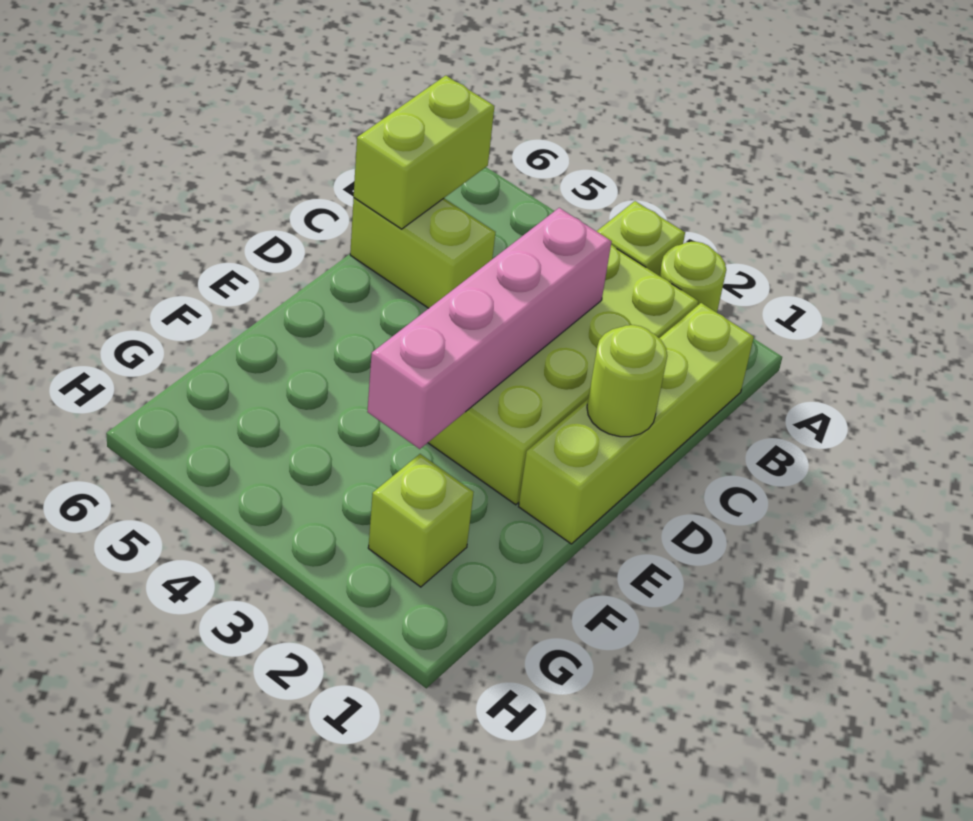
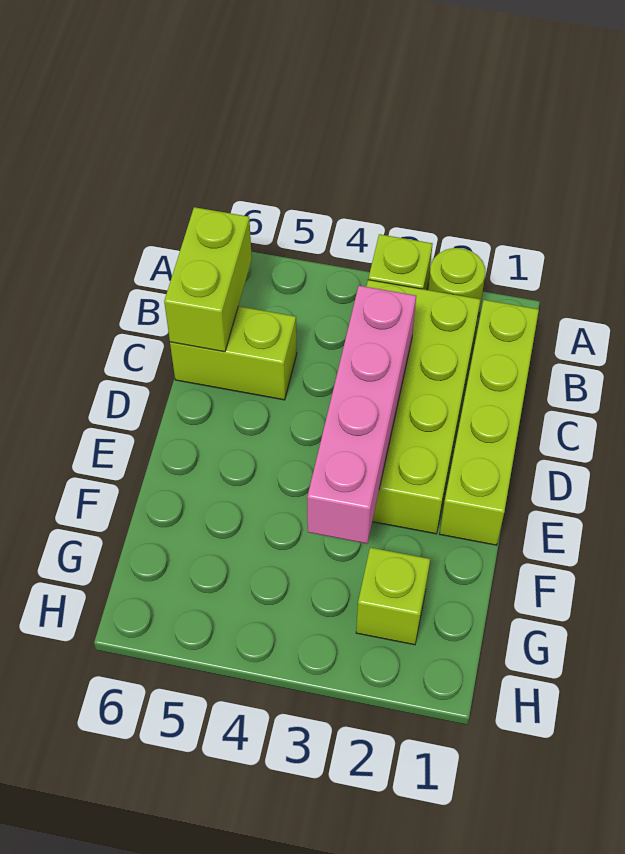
lime 1x1 round brick [587,325,667,437] -> none

